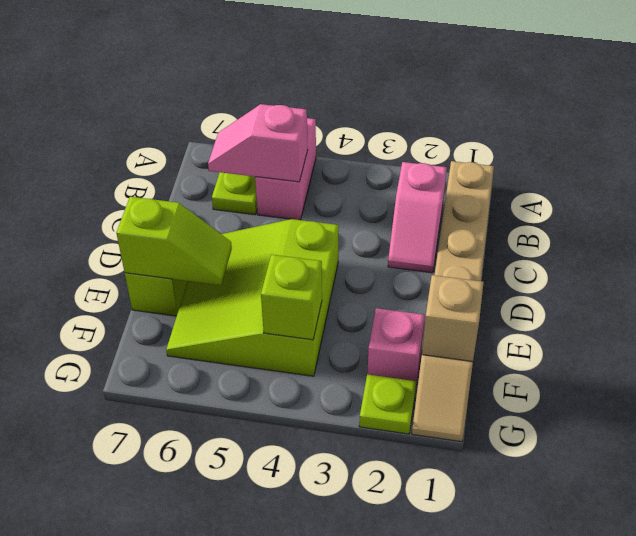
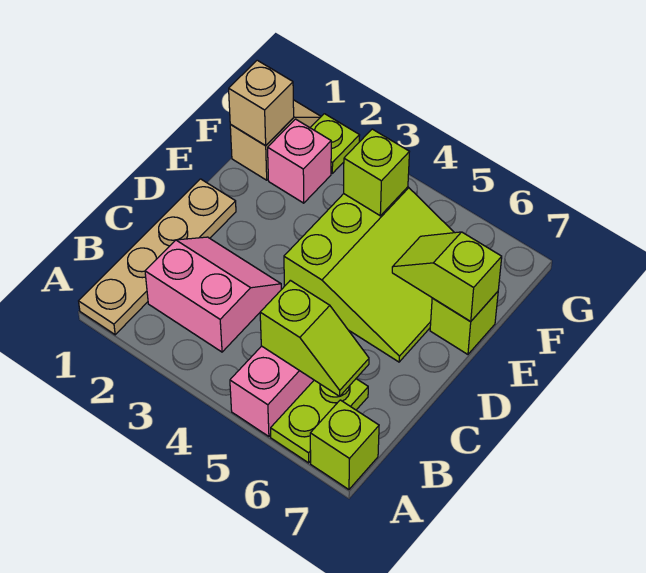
none -> lime 1x1 brick [310,400,379,489]
pink 1x2 slope [388,162,447,273] -> pink 2x2 slope [145,237,281,352]
pink 1x2 slope [208,104,308,182] -> lime 1x2 slope [260,280,369,396]

